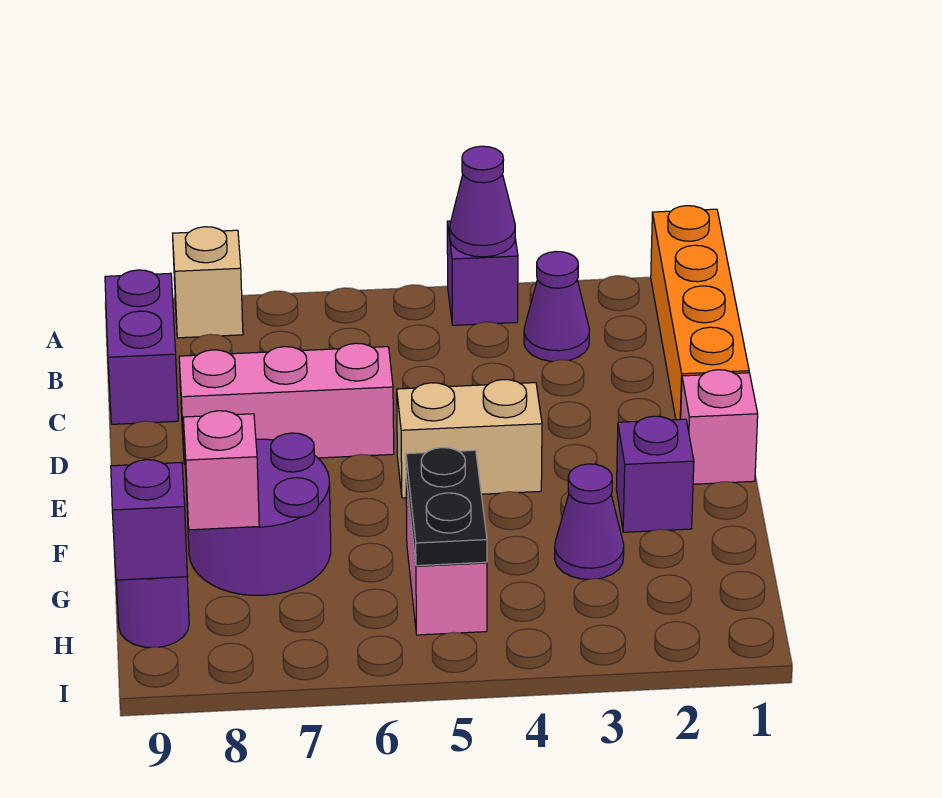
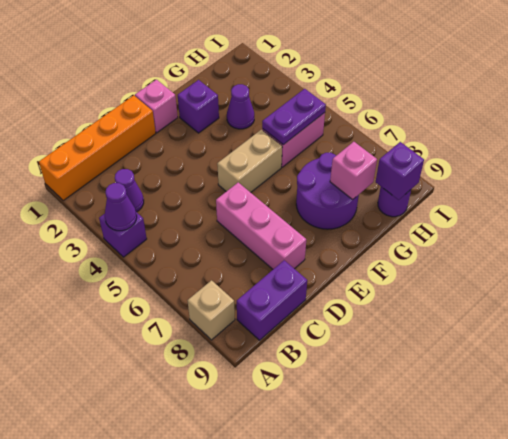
tan 1x2 brick [397,380,542,498] -> tan 1x2 brick turned to [217,130,282,192]
black 1x2 plate [406,448,487,566] -> purple 1x2 plate [262,89,326,145]

